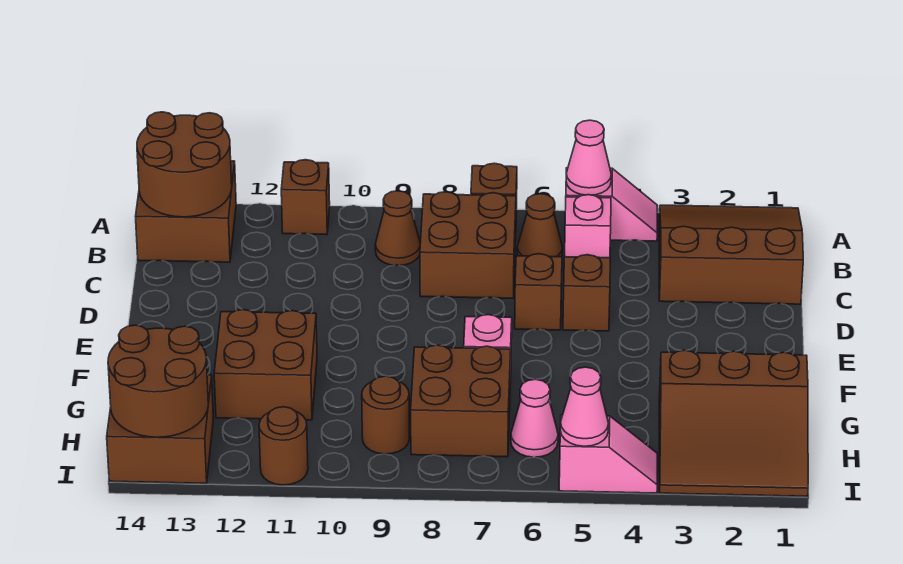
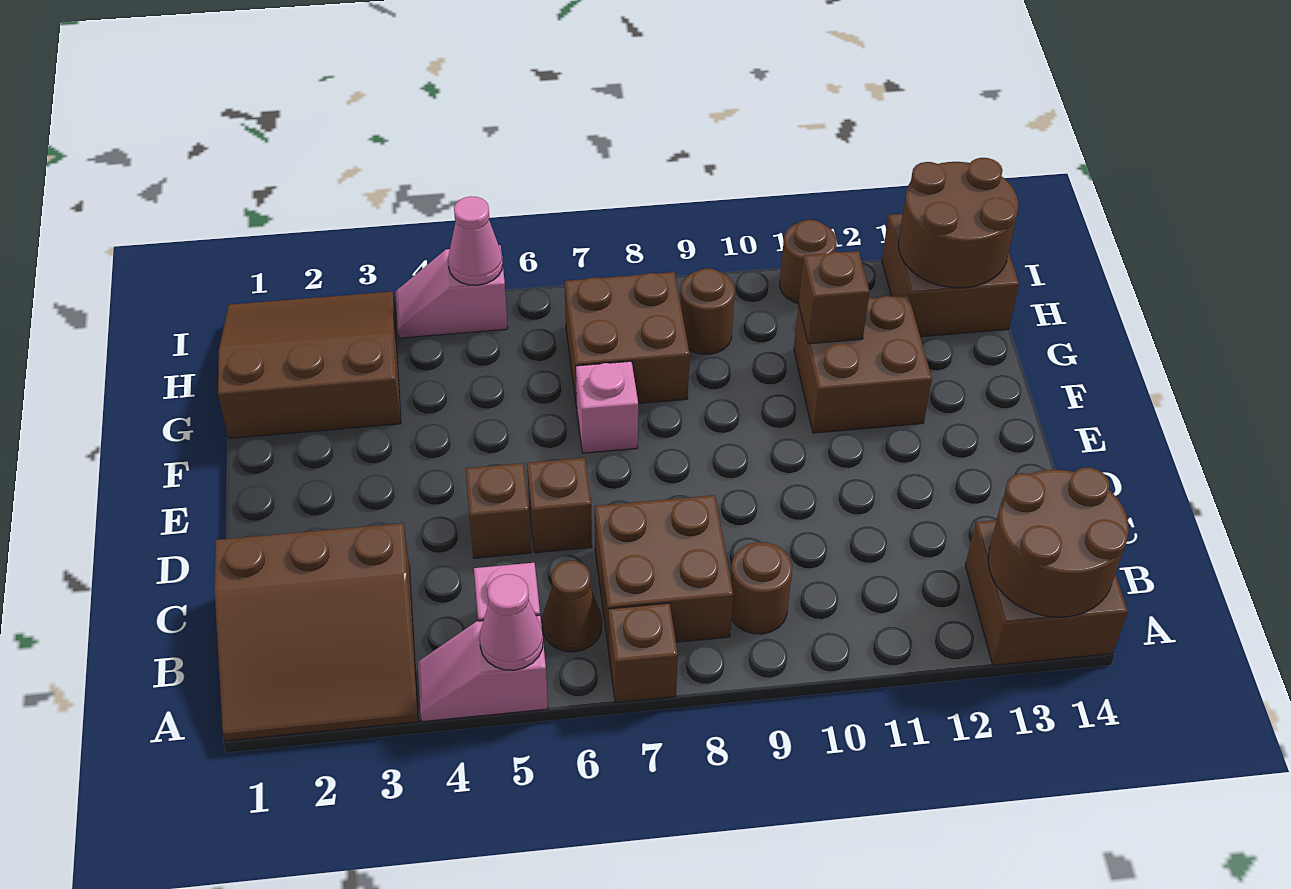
brown 1x1 brick [281,160,330,235] -> brown 1x1 brick moved to [799,251,870,344]
brown 1x1 cone [375,191,420,266] -> brown 1x1 round brick [731,542,792,634]
pink 1x1 cone [511,379,558,457] -> none

